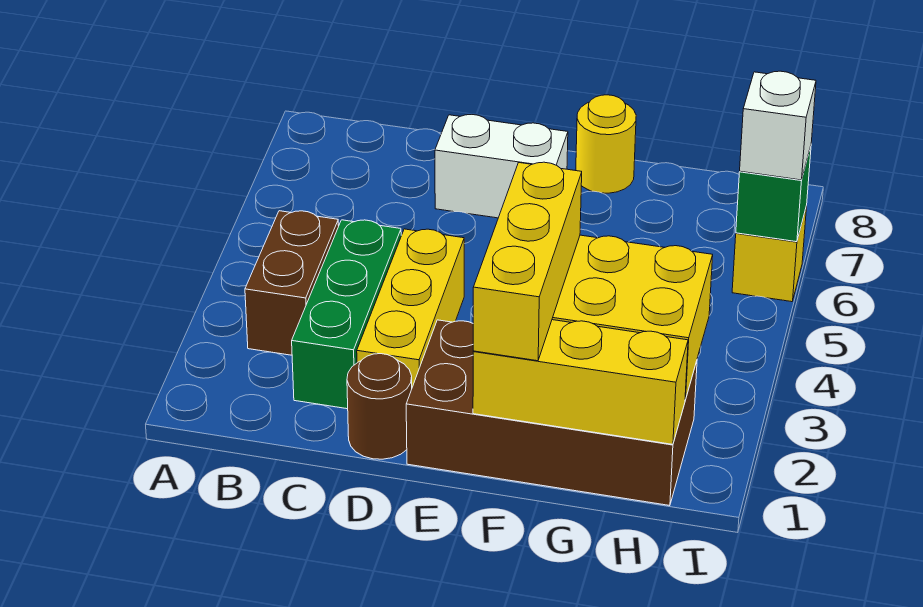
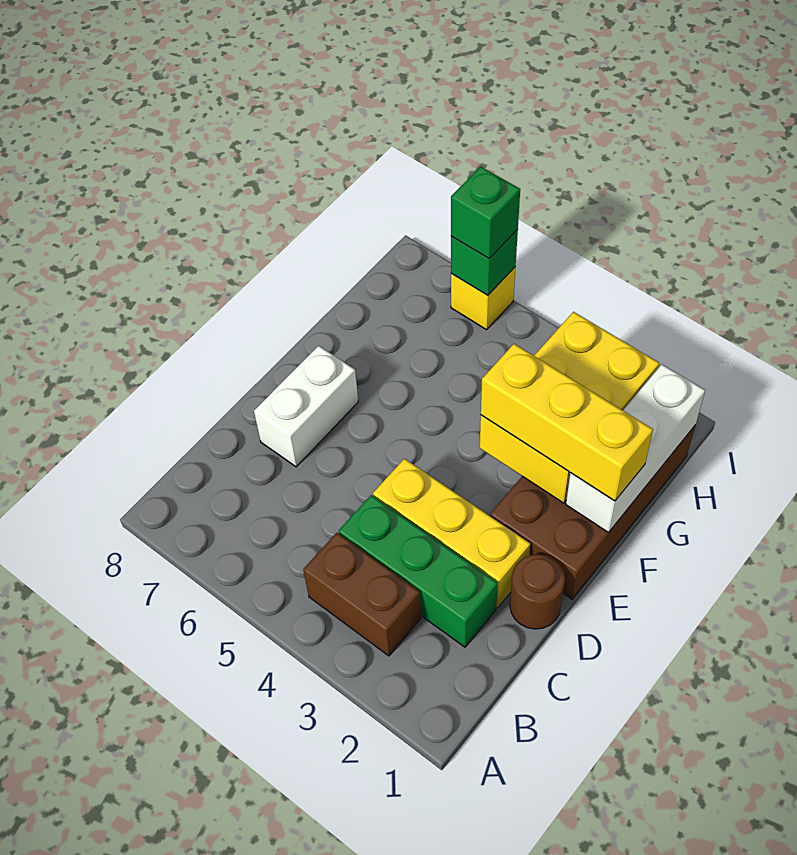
yellow 1x3 brick [473,320,688,444] -> white 1x3 brick [566,364,705,533]
yellow 1x1 round brick [576,95,636,193] -> none
white 1x1 brick [740,71,816,180] -> green 1x1 brick [451,167,520,258]

